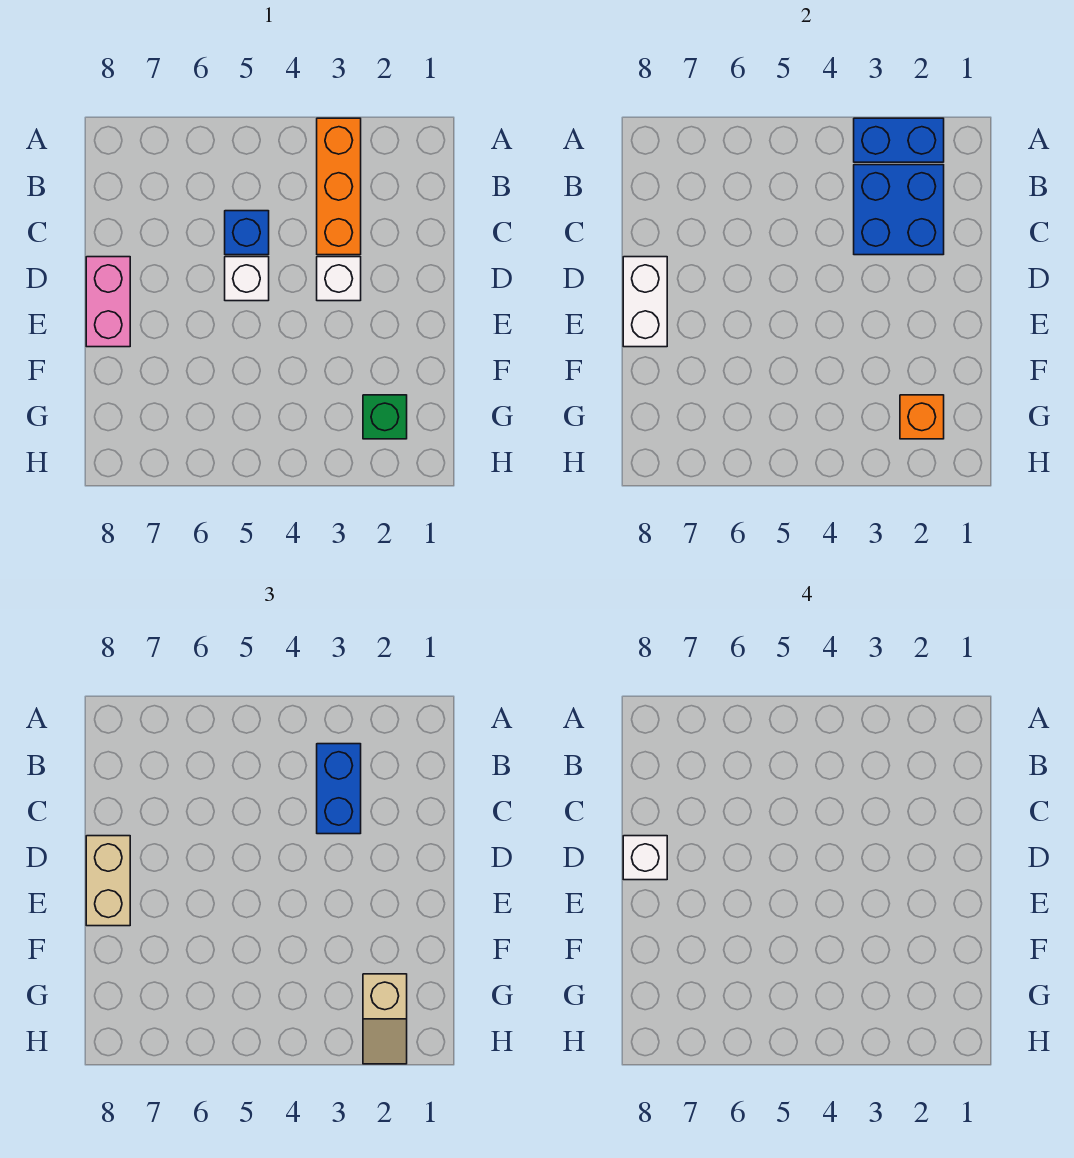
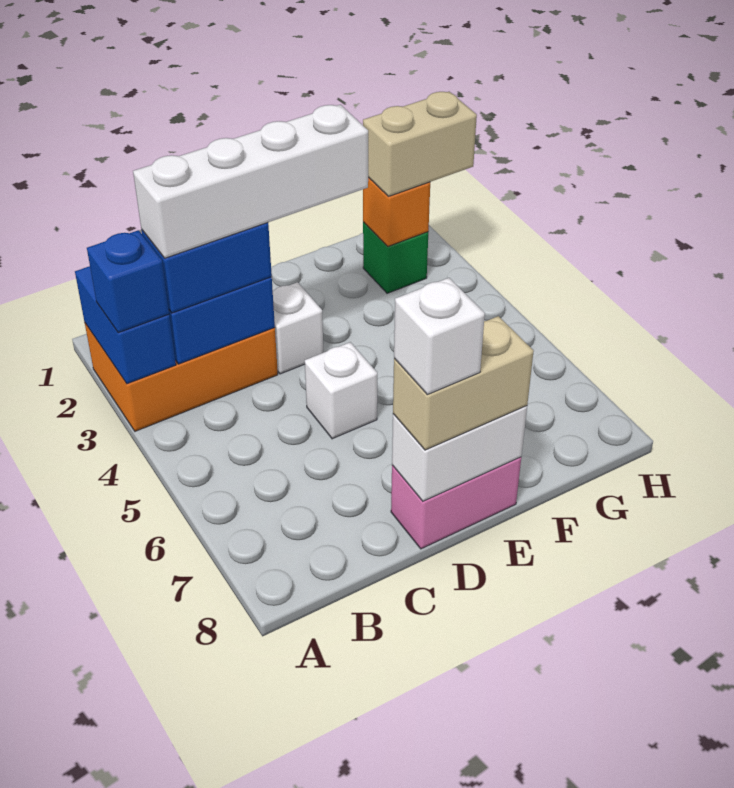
orange 1x3 brick [317,118,361,255] -> orange 2x3 brick [85,323,278,431]
none -> white 1x4 brick [133,105,368,258]
blue 1x1 brick [225,211,269,255] -> blue 1x1 brick moved to [87,230,169,333]
tan 1x2 slope [363,974,407,1064] -> tan 1x2 brick [363,92,477,196]

